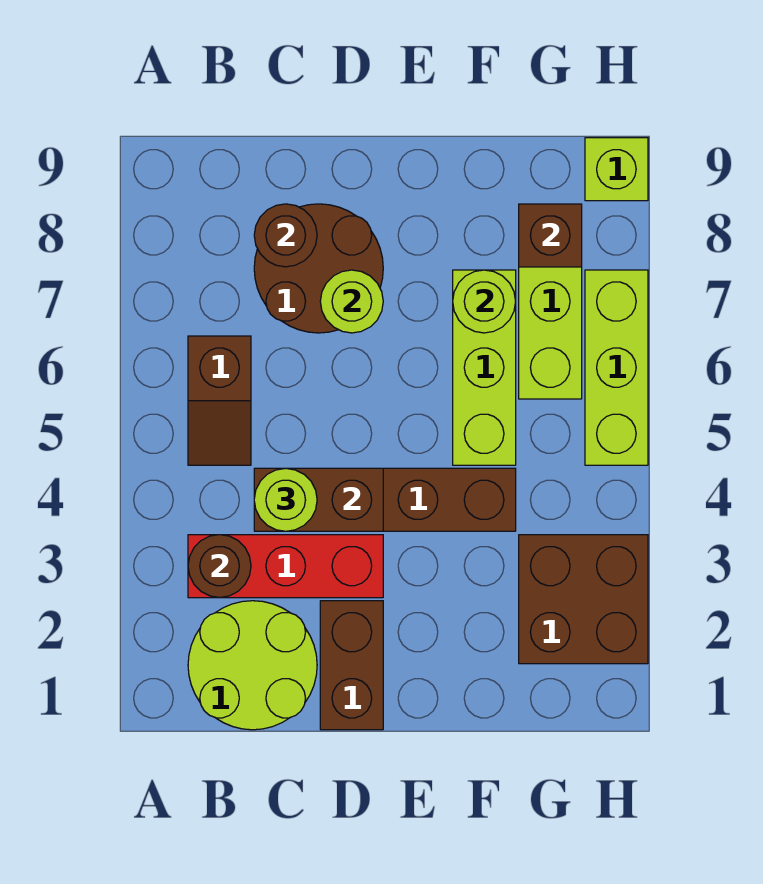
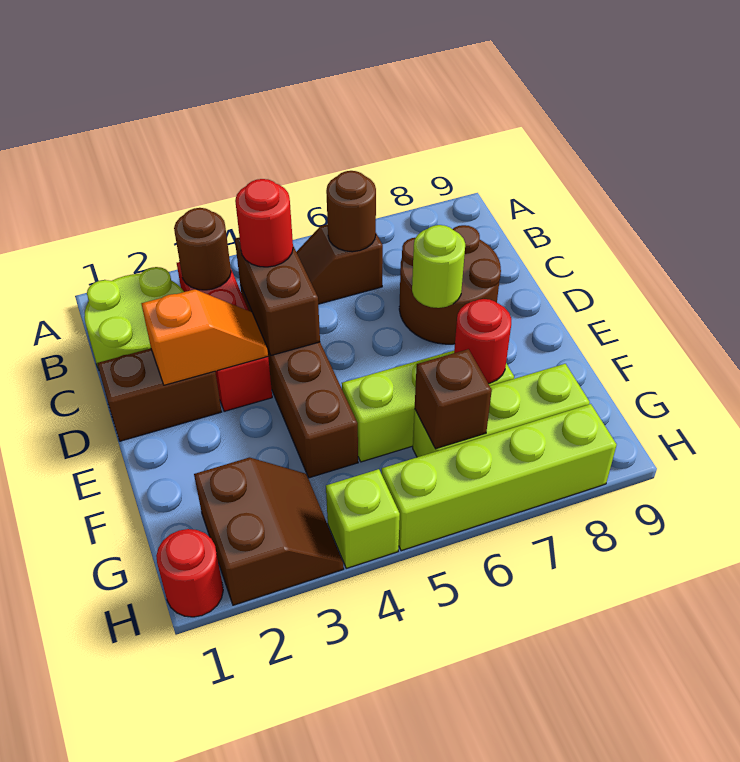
lime 1x1 round brick [254,468,317,531] -> red 1x1 round brick [235,179,293,267]
brown 1x1 round brick [254,204,317,267] -> brown 1x1 round brick moved to [326,171,376,252]
none -> orange 1x2 slope [141,289,268,385]
lime 1x1 round brick [453,270,516,333] -> red 1x1 round brick [454,299,511,384]
brown 2x2 brick [519,535,648,664] -> brown 2x2 slope [194,458,344,605]
brown 1x1 brick [519,204,582,267] -> brown 1x1 brick moved to [415,349,492,449]
none -> red 1x1 round brick [156,529,223,617]
lime 1x3 brick [585,270,648,465] -> lime 1x4 brick [382,404,617,551]
lime 1x1 brick [585,138,648,201] -> lime 1x1 brick moved to [326,469,400,568]

